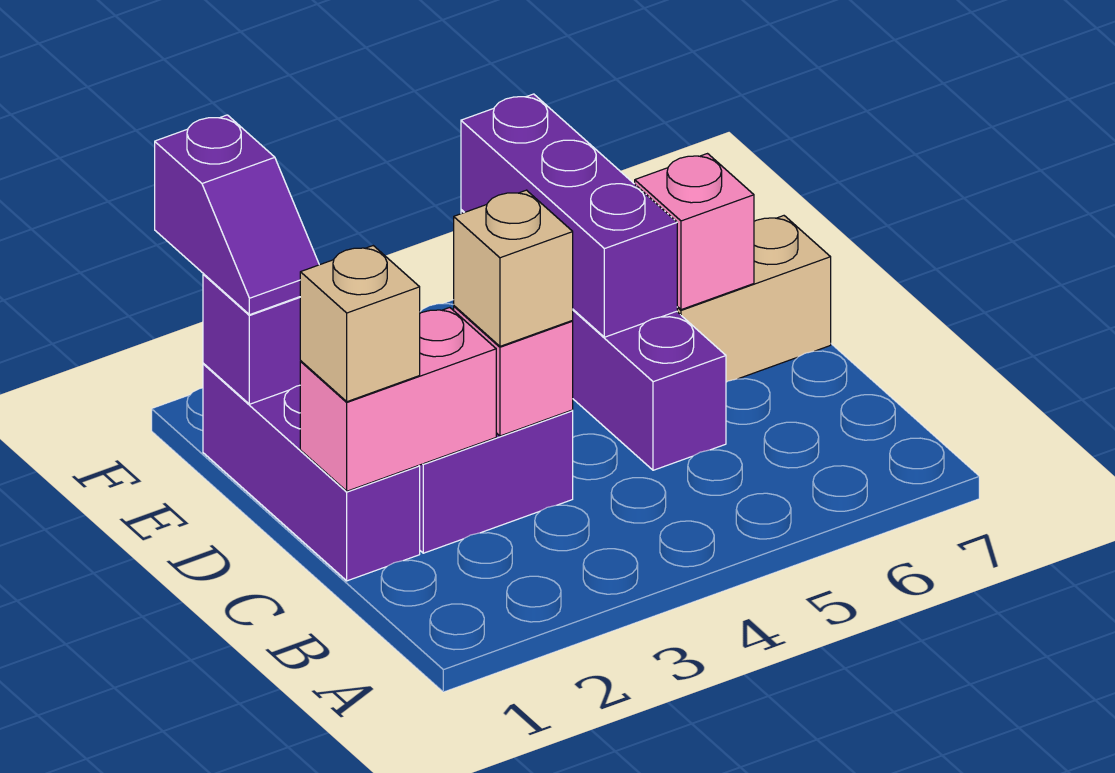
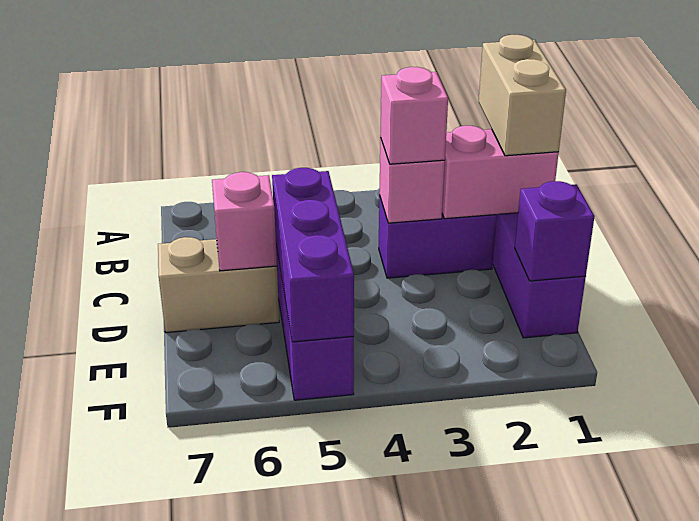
tan 1x1 brick [300,246,420,402] -> tan 1x2 brick [479,35,566,156]
tan 1x1 brick [454,190,573,346] -> pink 1x1 brick [380,67,448,164]
purple 1x2 slope [155,115,319,315] -> none

